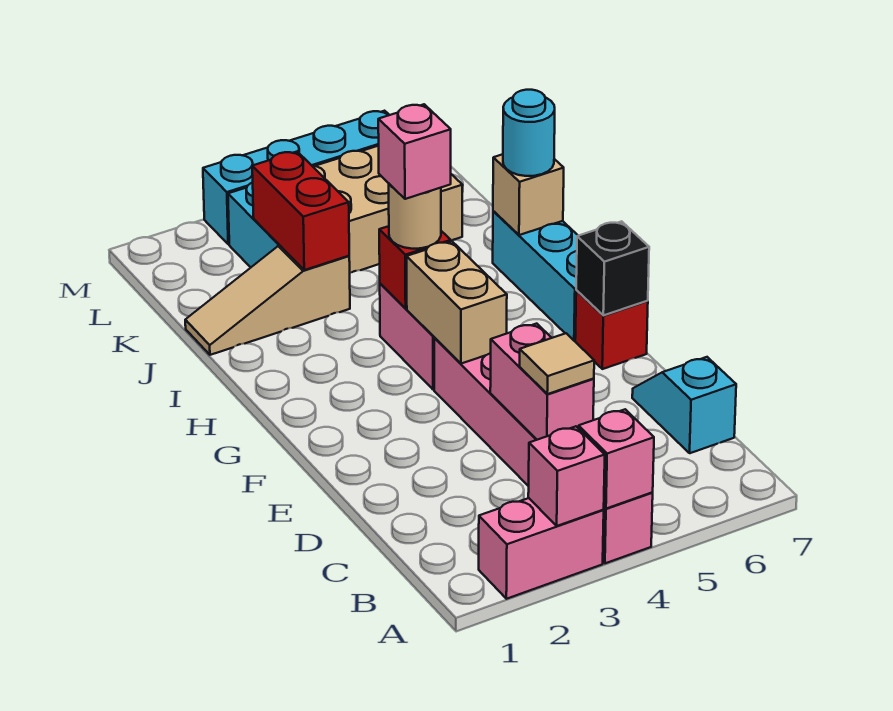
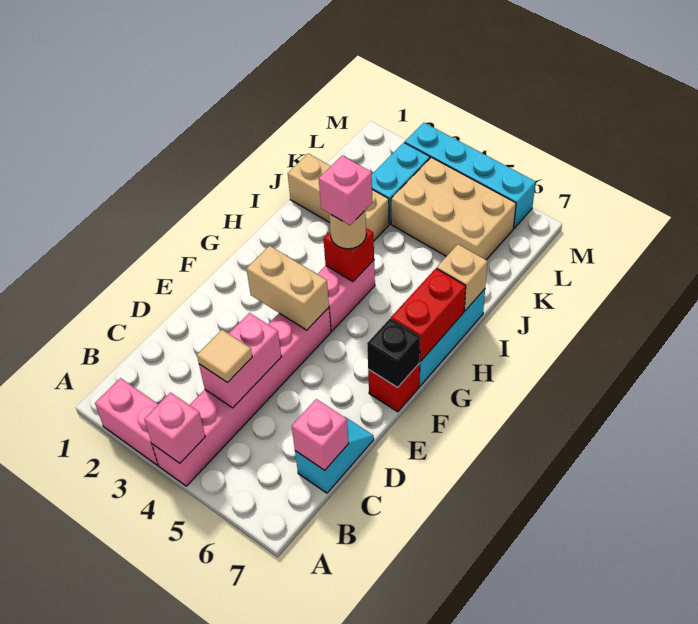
pink 1x1 brick [528,426,605,526] -> pink 1x1 brick moved to [292,399,349,470]
tan 1x2 brick [407,241,507,364] -> tan 1x2 brick turned to [246,246,329,330]
cyan 1x1 round brick [503,90,555,176] -> none
tan 1x3 slope [185,245,350,355] -> tan 1x3 brick [288,154,389,241]
red 1x2 brick [252,152,349,270] -> red 1x2 brick moved to [391,268,466,361]

